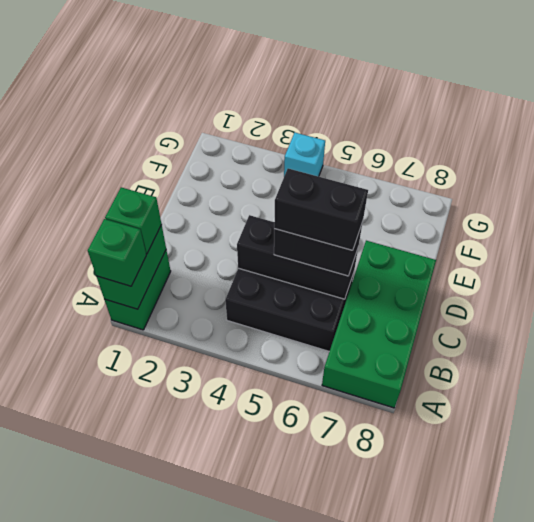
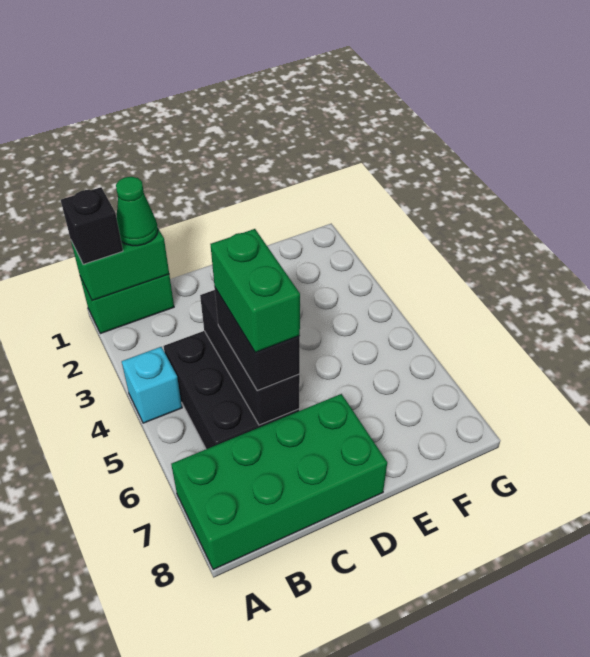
green 1x1 brick [88,219,146,286] -> black 1x1 brick [61,187,123,264]
green 1x1 brick [105,187,162,254] -> green 1x1 cone [116,177,158,246]
black 1x2 brick [274,168,368,250] -> green 1x2 brick [210,229,300,352]
cyan 1x1 brick [284,133,325,177] -> cyan 1x1 brick moved to [122,347,182,423]

